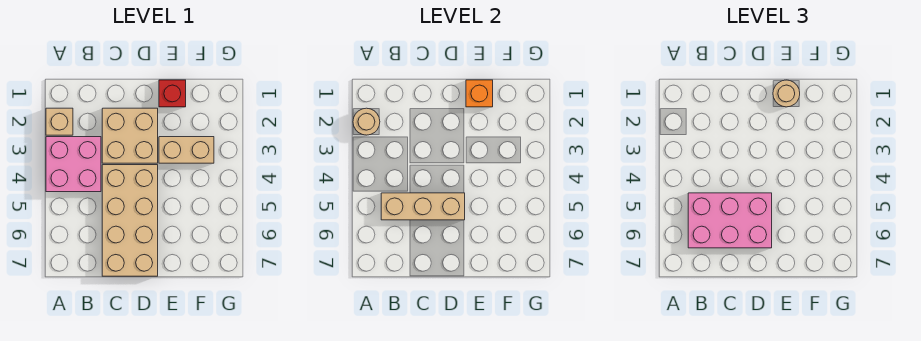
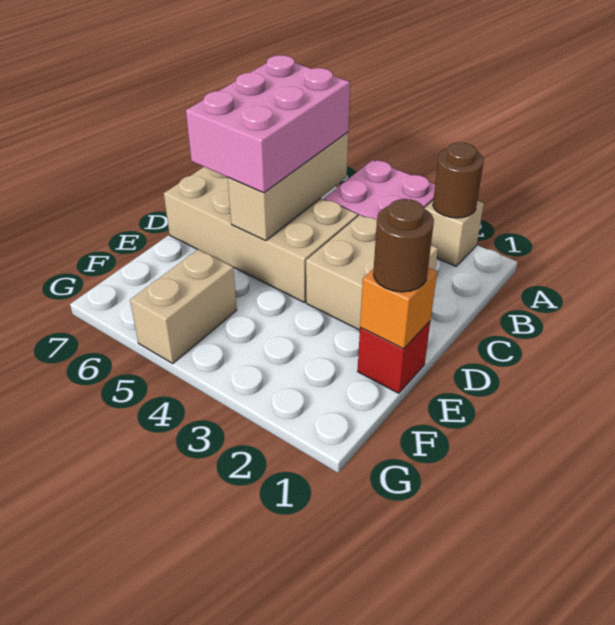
tan 1x1 round brick [353,108,380,135] -> brown 1x1 round brick [433,142,484,218]
tan 1x1 round brick [773,80,800,107] -> brown 1x1 round brick [373,199,434,292]
tan 1x2 brick [159,137,214,163] -> tan 1x2 brick moved to [130,249,237,363]

